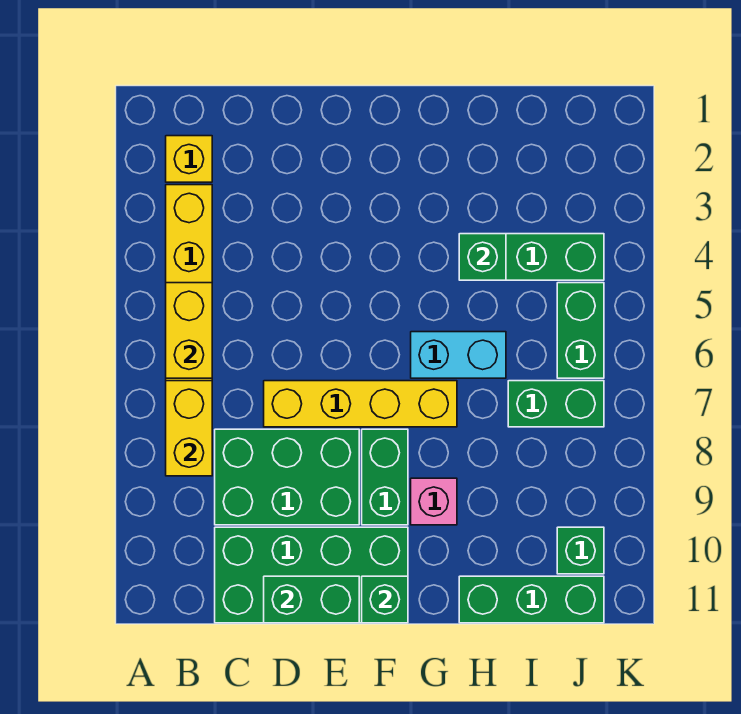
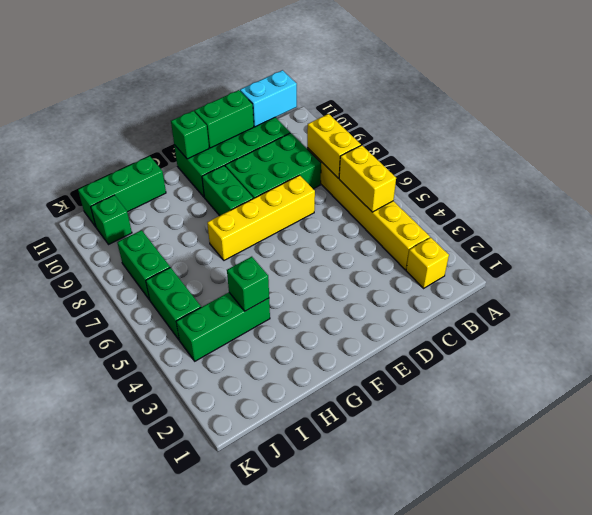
cyan 1x2 brick [411,332,506,378] -> cyan 1x2 brick moved to [240,70,297,127]
pink 1x1 brick [411,478,457,525] -> none
green 1x2 brick [508,381,604,427] -> green 1x2 brick turned to [117,230,170,300]

